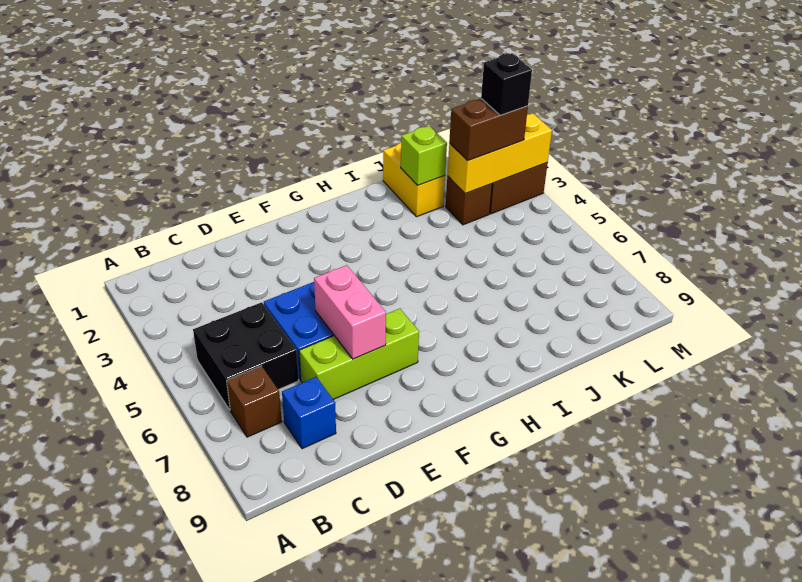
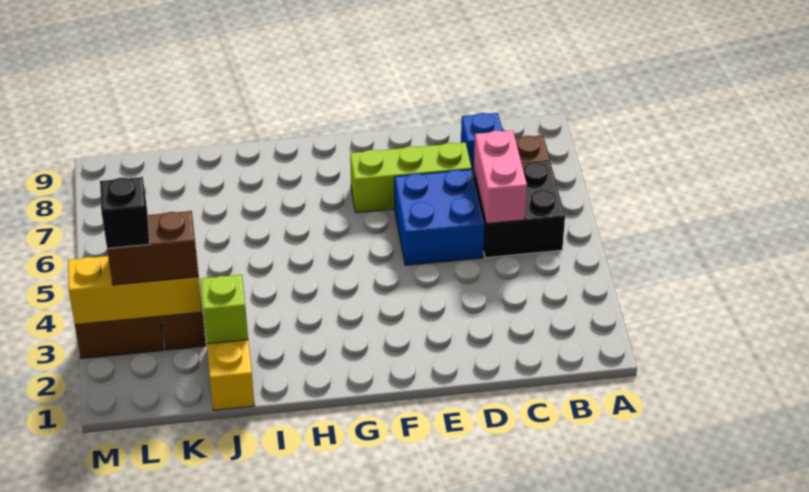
pink 1x2 brick [314,265,386,359] -> pink 1x2 brick moved to [474,130,527,224]

